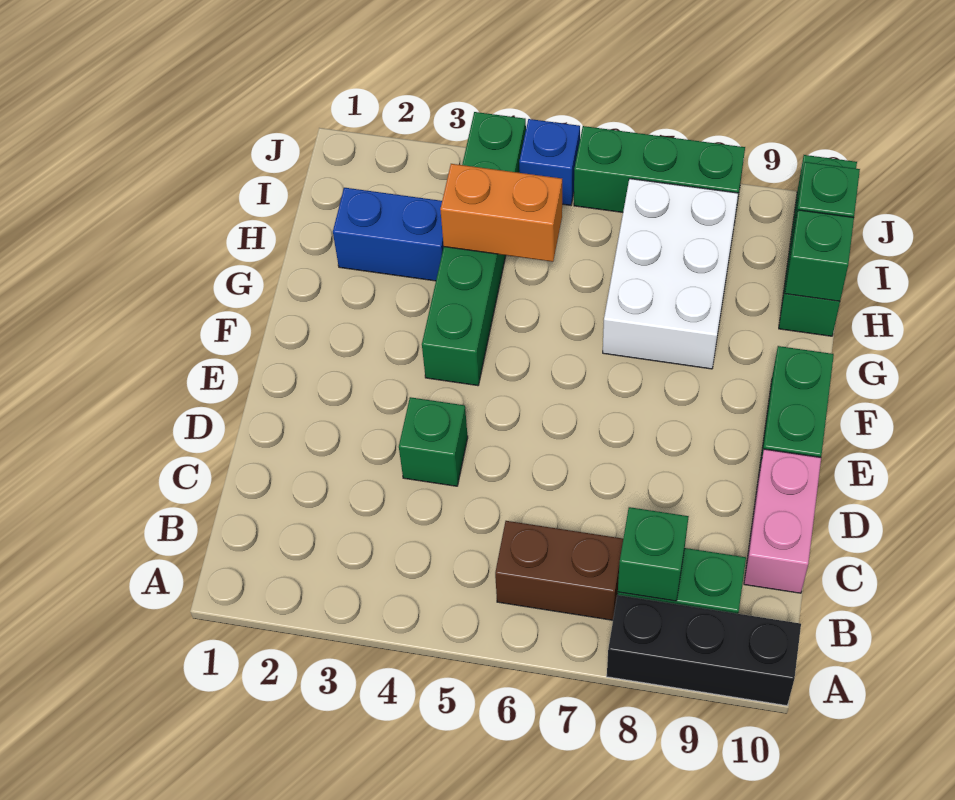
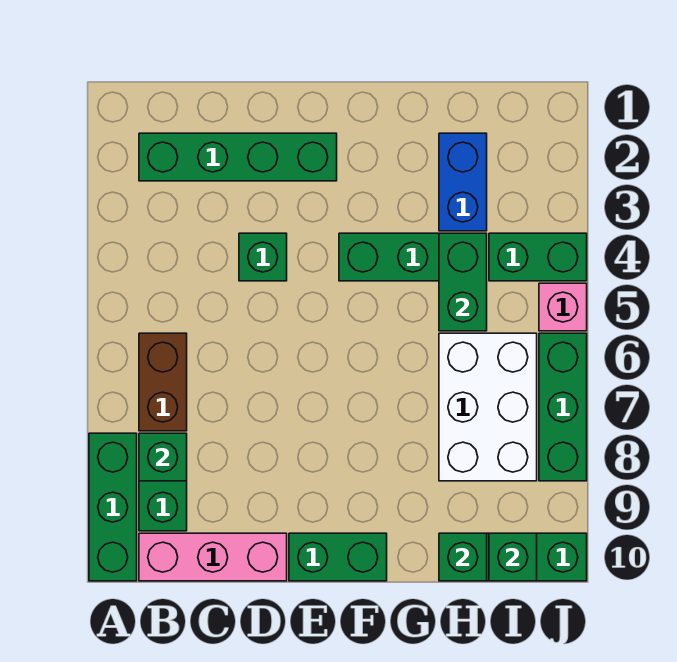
black 1x3 brick [607,595,801,706] -> green 1x3 brick [89,433,137,581]
none -> green 1x4 brick [139,133,337,181]
pink 1x2 brick [744,449,821,593] -> pink 1x3 brick [139,533,287,581]
white 2x3 brick [603,179,738,369] -> white 2x3 brick turned to [439,333,537,481]
orange 1x2 brick [440,164,562,262] -> green 1x2 brick [439,233,487,331]
blue 1x1 brick [519,119,580,205] -> pink 1x1 brick [539,283,587,331]

